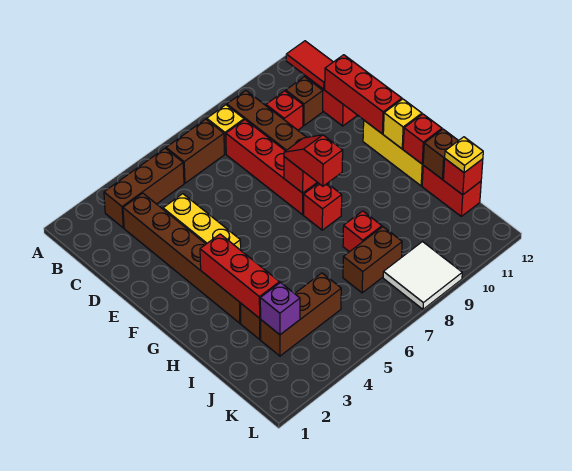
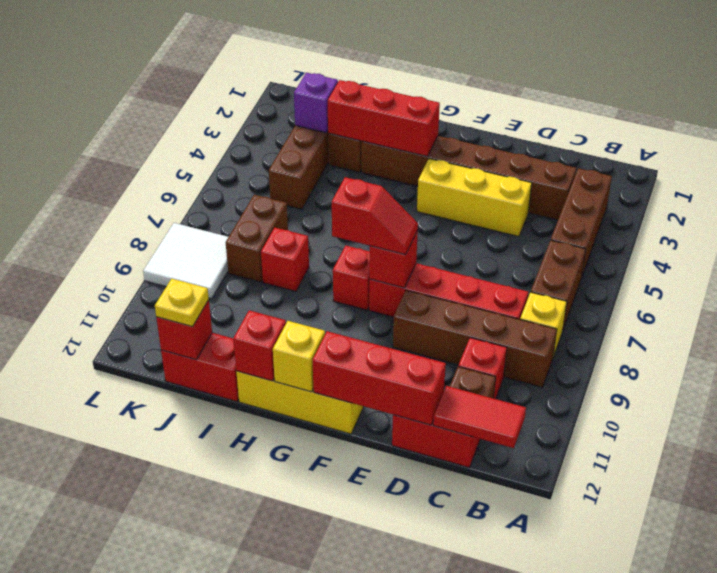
brown 1x1 brick [423,129,459,179] -> none

